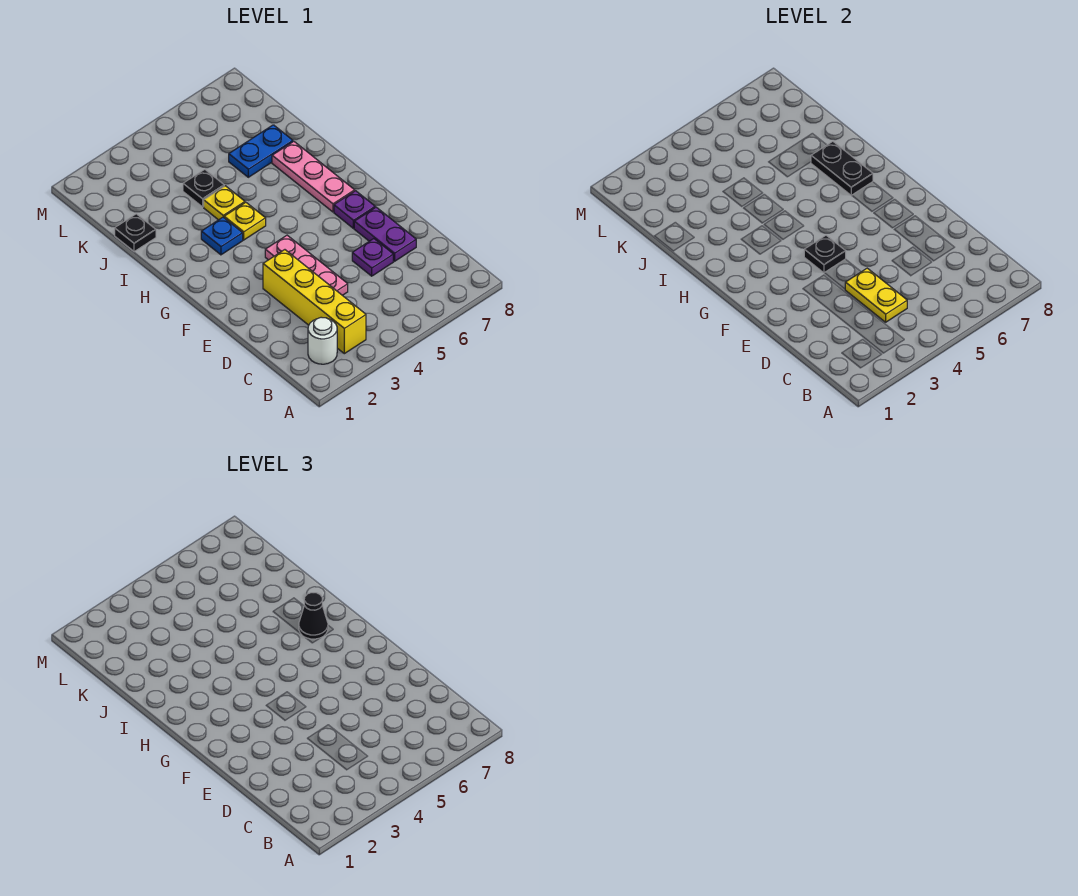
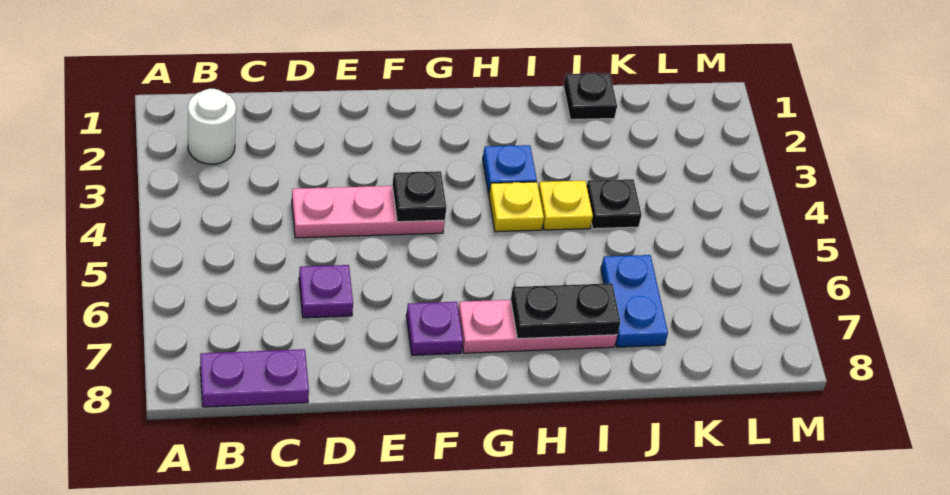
yellow 1x4 brick [263,250,366,354] -> none
yellow 1x2 plate [845,268,907,322] -> none
purple 1x2 plate [354,207,416,261] -> purple 1x2 plate moved to [200,349,309,407]
black 1x1 cone [299,593,328,639] -> none

